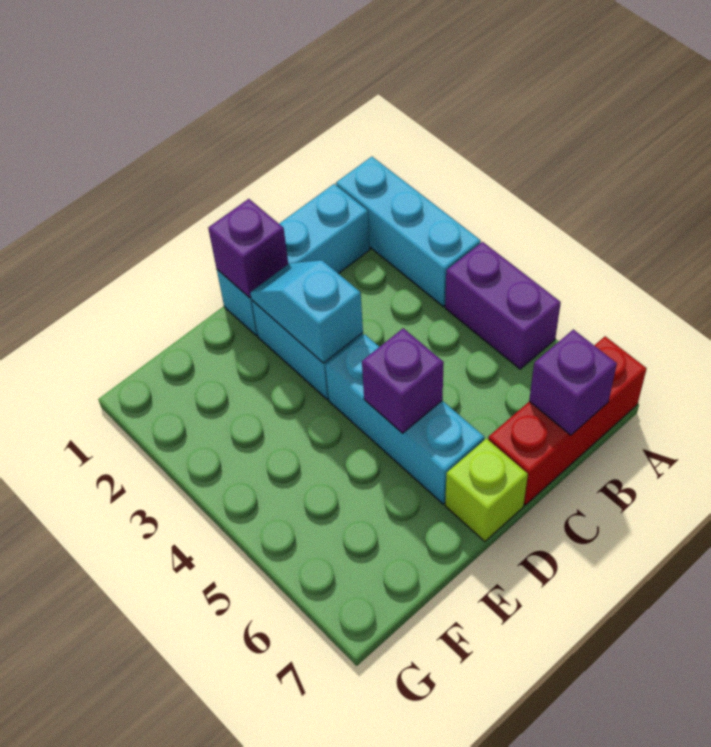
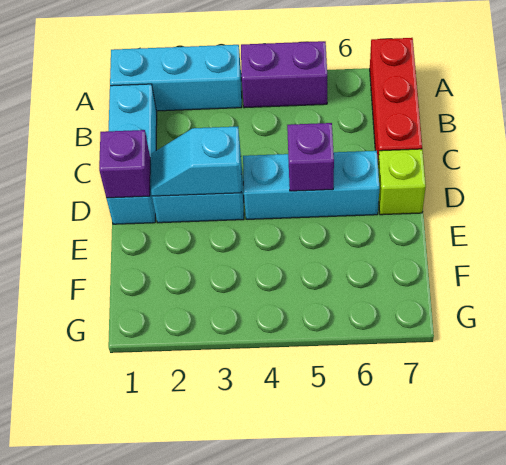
purple 1x1 brick [529,329,617,435] -> none

